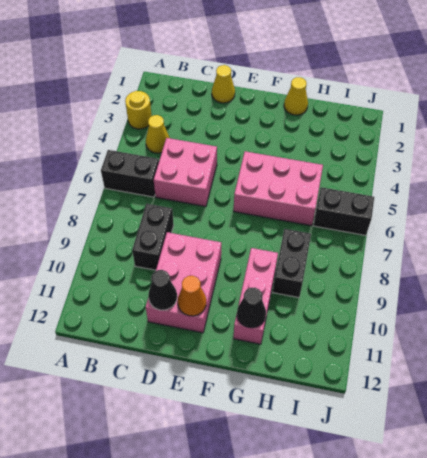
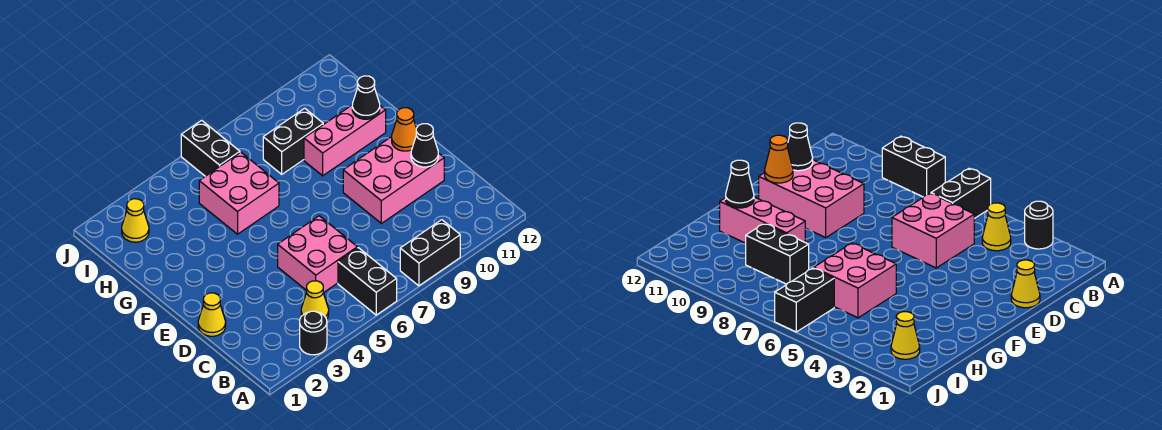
yellow 1x1 round brick [125,91,152,129] -> black 1x1 round brick [300,311,327,355]
black 1x2 brick [132,204,174,270] -> black 1x2 brick moved to [400,220,460,286]
pink 2x3 brick [234,151,323,226] -> pink 2x2 brick [199,152,279,234]
yellow 1x1 cone [284,77,308,115] -> yellow 1x1 cone moved to [122,199,149,242]

